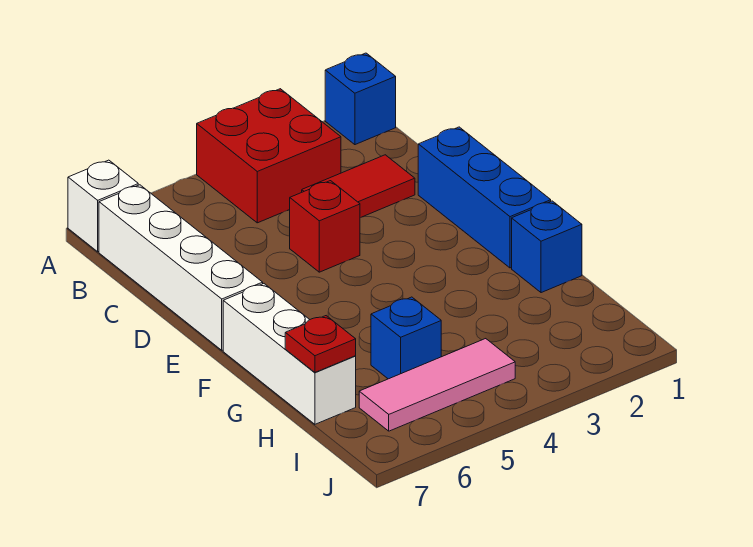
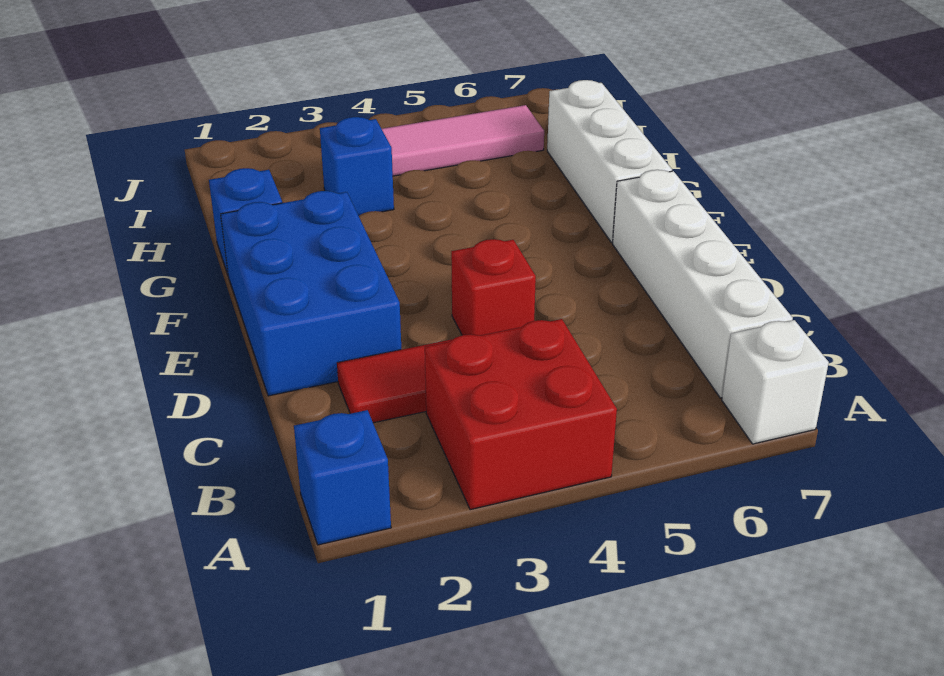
blue 1x3 brick [418,127,551,268] -> blue 2x3 brick [221,191,401,396]
blue 1x1 brick [371,297,441,379] -> blue 1x1 brick moved to [320,117,394,216]
red 1x1 plate [285,316,356,372] -> none

